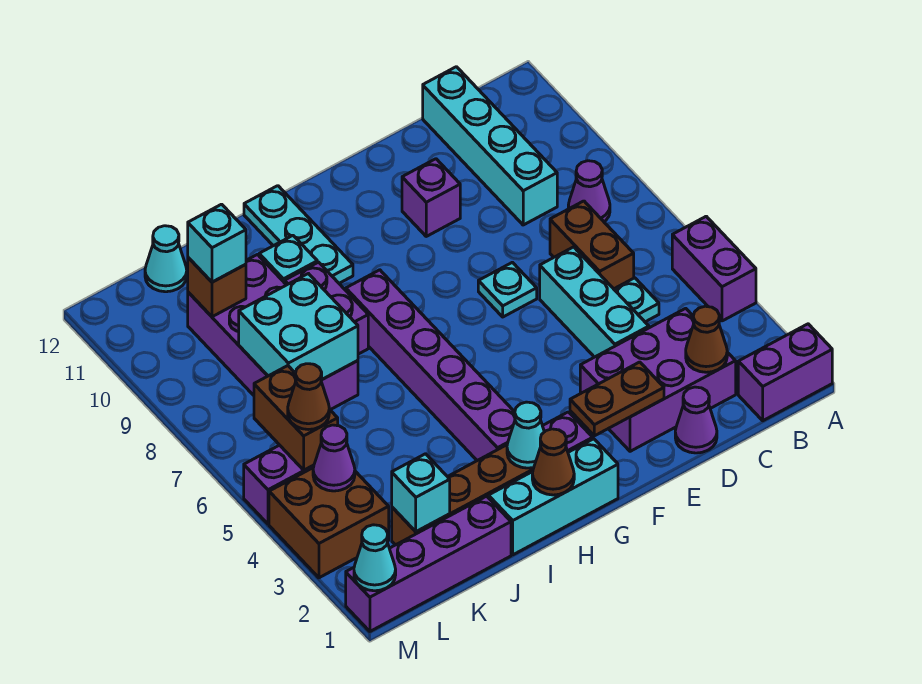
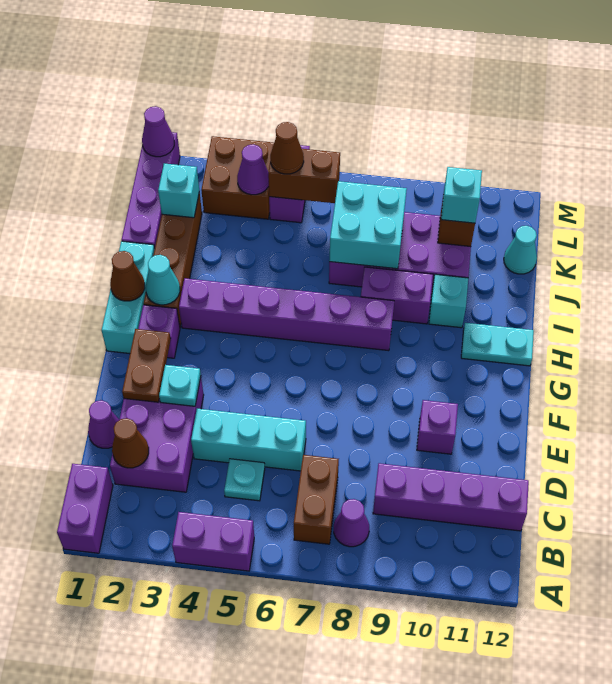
brown 1x2 brick [550,201,634,289] -> brown 1x2 brick turned to [294,455,339,544]
cyan 1x4 brick [423,67,557,225] -> purple 1x4 brick [373,463,529,531]
cyan 1x1 plate [478,262,537,317] -> cyan 1x1 plate moved to [159,365,201,406]
cyan 1x3 plate [244,186,353,283] -> cyan 1x2 plate [461,323,534,366]
cyan 1x1 cone [354,525,396,591] -> purple 1x1 cone [142,106,174,157]

